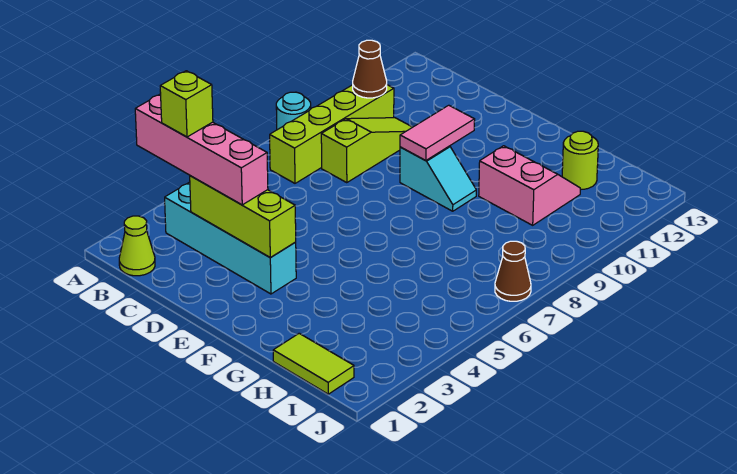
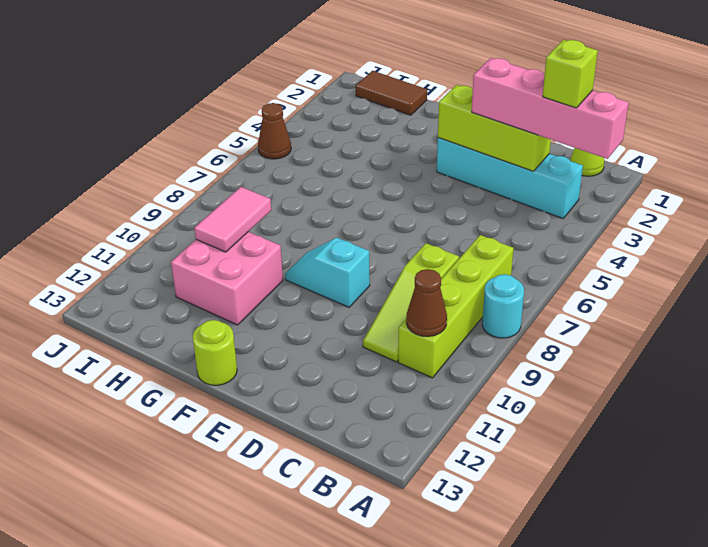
pink 1x2 tile [400,105,475,161] -> pink 1x2 tile moved to [194,187,271,252]
pink 2x2 slope [479,146,580,225] -> pink 2x2 brick [171,232,283,325]
lime 1x2 tile [273,333,354,394] -> brown 1x2 tile [356,71,427,115]
lime 1x1 round brick [562,131,598,190] -> lime 1x1 round brick moved to [193,320,237,385]
brown 1x1 cone [495,241,531,301] -> brown 1x1 cone moved to [258,103,291,159]

